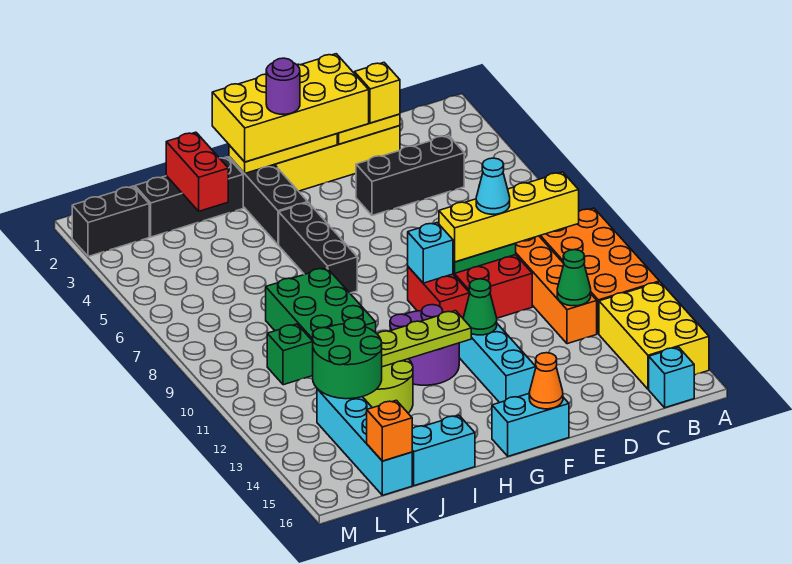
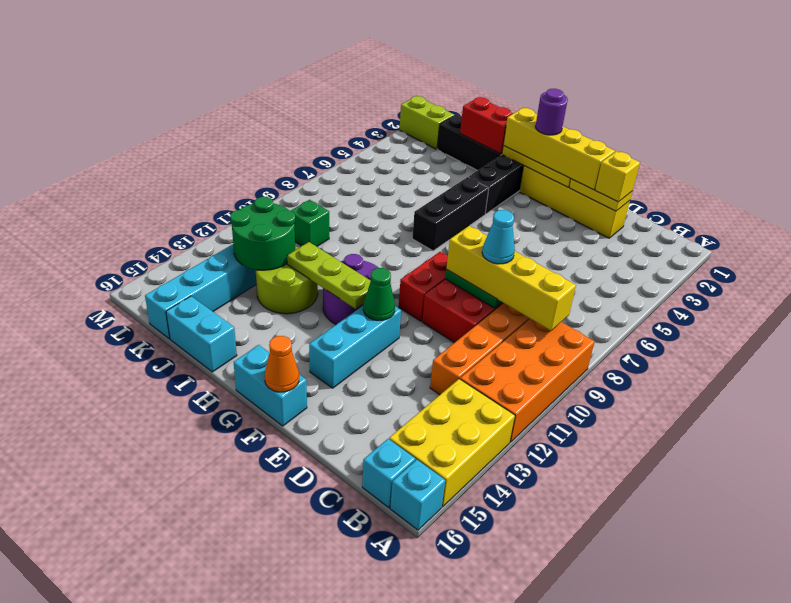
black 1x3 brick [356,135,464,215] -> none
green 1x1 cone [557,250,591,306] -> none
yellow 2x4 brick [212,54,369,162] -> yellow 1x4 brick [503,108,615,190]
cyan 1x1 brick [408,223,453,283] -> cyan 1x1 brick moved to [390,460,445,530]
green 2x3 brick [266,268,376,341] -> none
red 1x2 brick [166,132,228,211] -> red 1x2 brick turned to [460,97,513,154]
orange 1x1 brick [367,400,412,461] -> none
black 1x2 brick [72,186,149,257] -> lime 1x2 brick [399,96,454,149]

